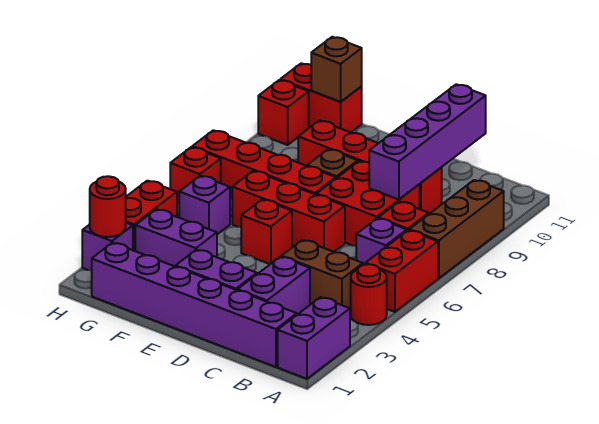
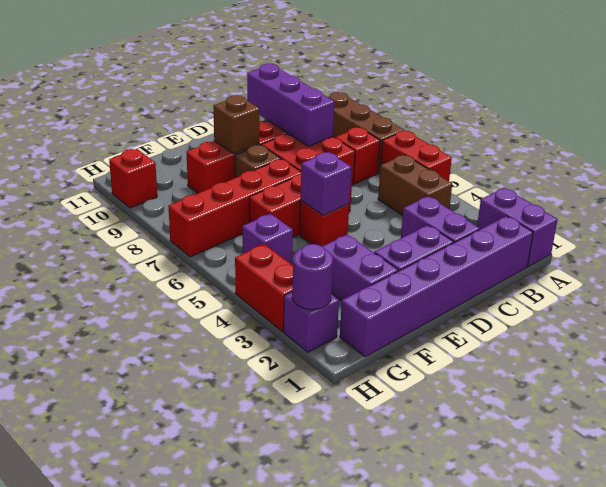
red 1x1 round brick [351,264,387,325] -> none
brown 1x2 brick [281,240,363,310] -> brown 1x2 brick turned to [378,155,452,215]
purple 1x1 brick [356,218,407,265] -> purple 1x1 brick moved to [301,152,352,216]
purple 1x4 brick [369,84,486,200] -> purple 1x3 brick [247,64,334,146]
purple 1x2 brick [135,209,217,267] -> purple 1x2 brick turned to [322,234,398,301]
red 1x2 brick [280,63,362,132] -> none
brown 1x1 brick [311,37,362,102] -> brown 1x1 brick moved to [213,95,260,154]
red 1x1 round brick [90,176,126,237] -> purple 1x1 round brick [292,244,333,310]
red 1x1 brick [170,147,221,204] -> none

